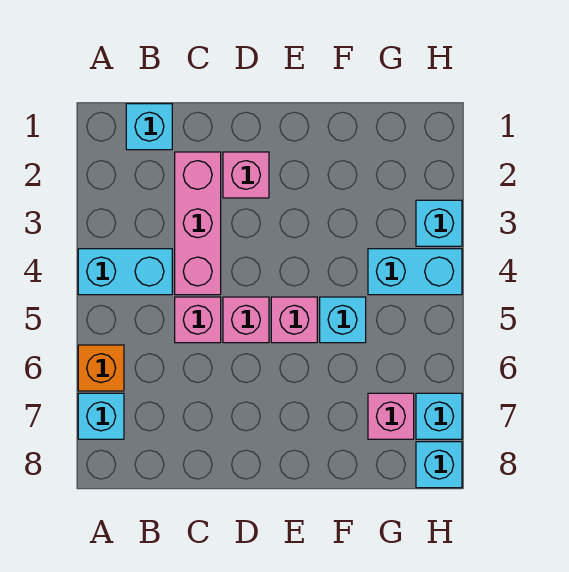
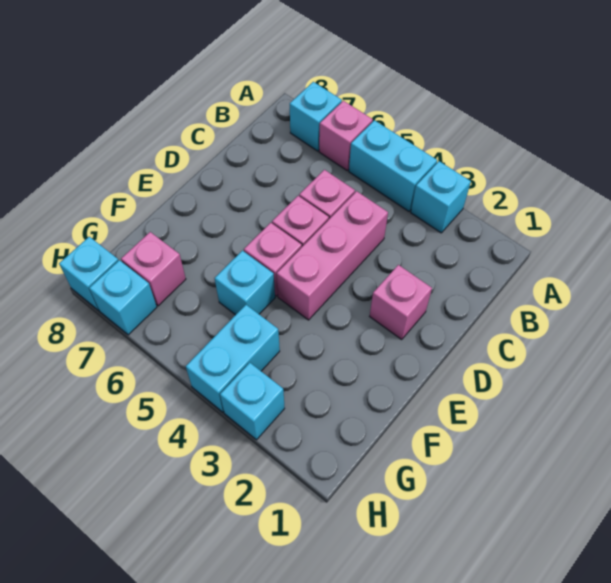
cyan 1x2 brick [78,249,172,295] -> cyan 1x2 brick turned to [349,120,437,211]
orange 1x1 brick [78,345,124,391] -> pink 1x1 brick [319,101,373,170]
cyan 1x1 brick [126,104,172,150] -> cyan 1x1 brick moved to [411,161,471,233]
pink 1x3 brick [175,152,221,295] -> pink 1x3 brick turned to [277,191,388,320]

